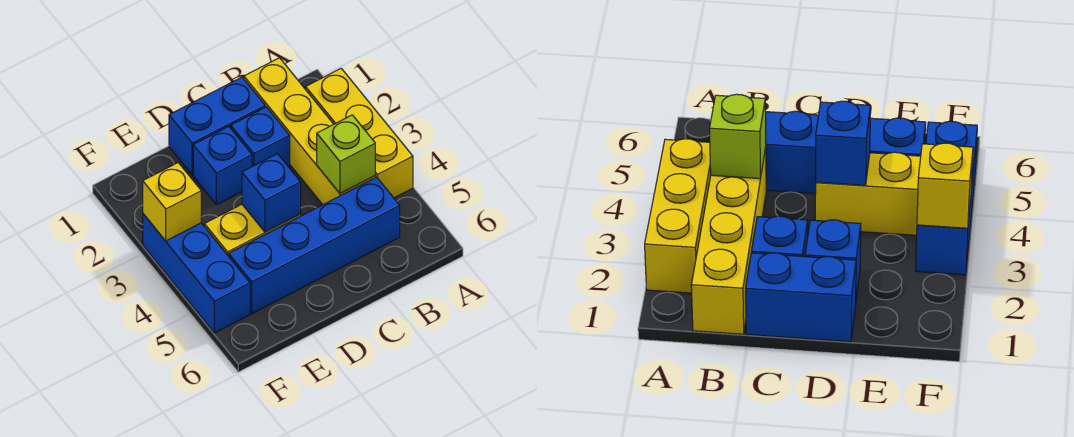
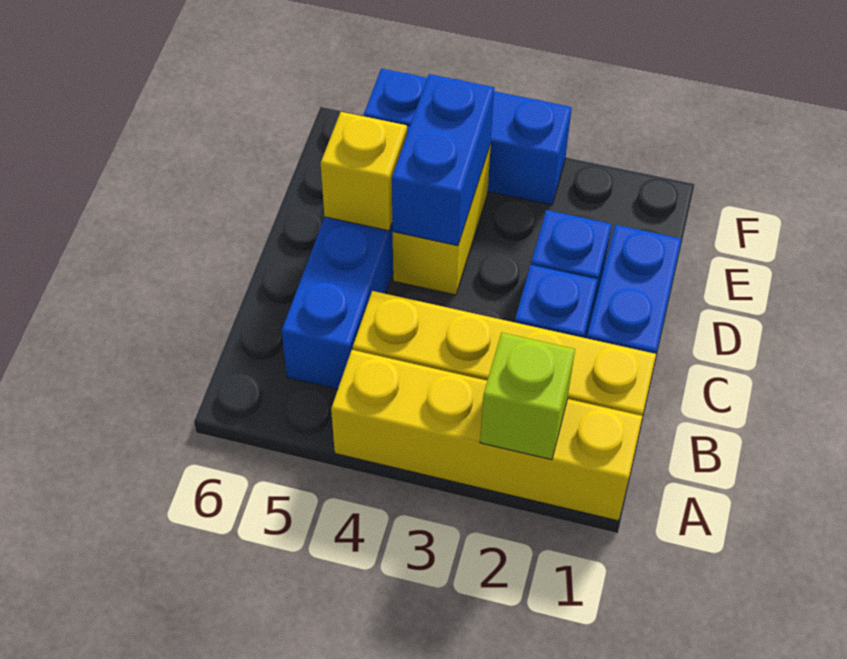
yellow 1x3 brick [306,68,413,198] -> yellow 1x4 brick [331,350,642,521]
lime 1x1 brick [317,115,375,193] -> lime 1x1 brick moved to [480,333,575,460]
blue 1x1 brick [242,154,301,232] -> blue 1x2 brick [392,74,494,246]
yellow 1x1 brick [143,163,201,241] -> yellow 1x1 brick moved to [321,112,407,231]

